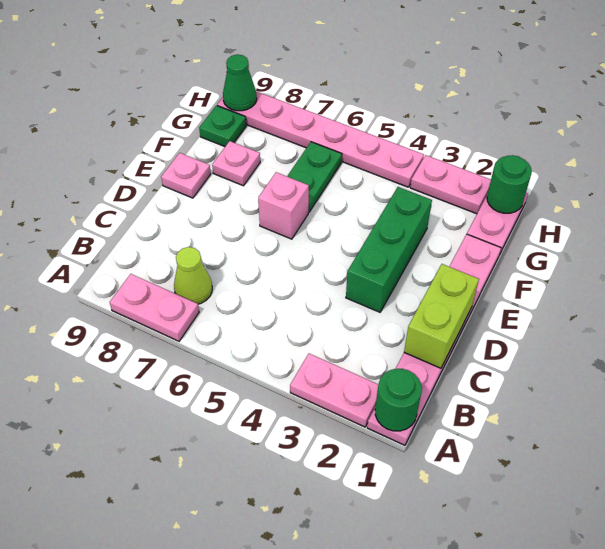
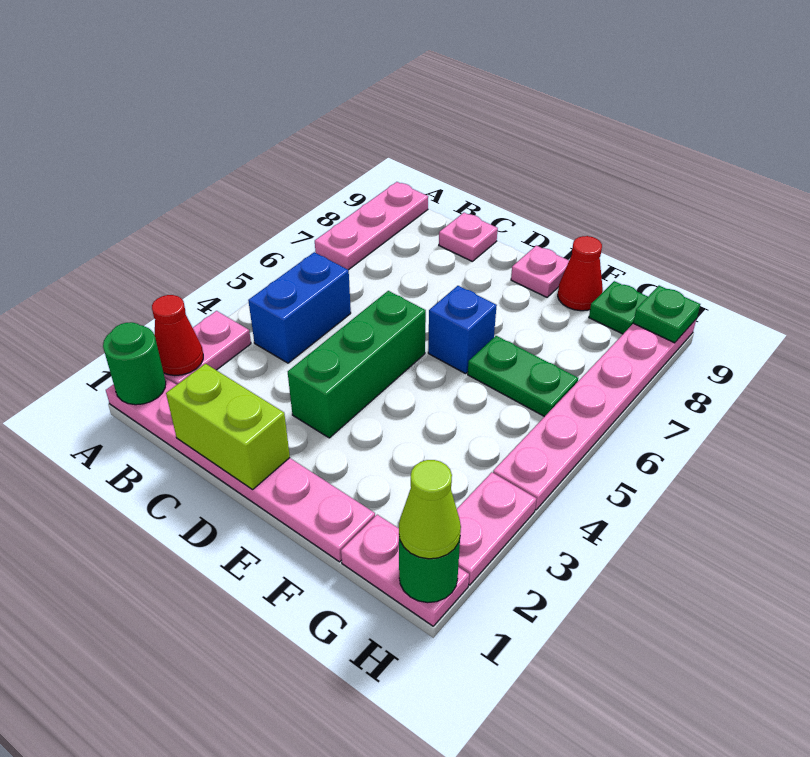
none -> red 1x1 cone [152,295,203,376]
pink 1x2 plate [110,274,199,341] -> pink 1x3 plate [315,182,428,270]
none -> blue 1x2 brick [248,252,351,363]
lime 1x1 cone [174,247,212,304] -> lime 1x1 cone moved to [399,460,461,559]
green 1x3 brick [346,187,432,312] -> green 1x3 brick turned to [288,291,426,438]
pink 1x1 brick [258,172,309,239] -> blue 1x1 brick [428,286,497,374]
pink 1x1 plate [212,141,260,186] -> pink 1x1 plate moved to [439,213,498,261]
none -> red 1x1 cone [558,236,603,311]
green 1x1 cone [223,54,257,111] -> green 1x1 plate [633,286,700,343]

